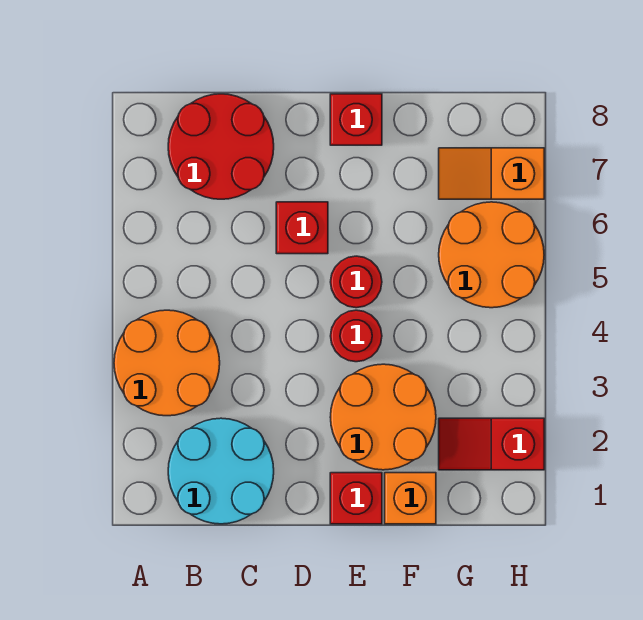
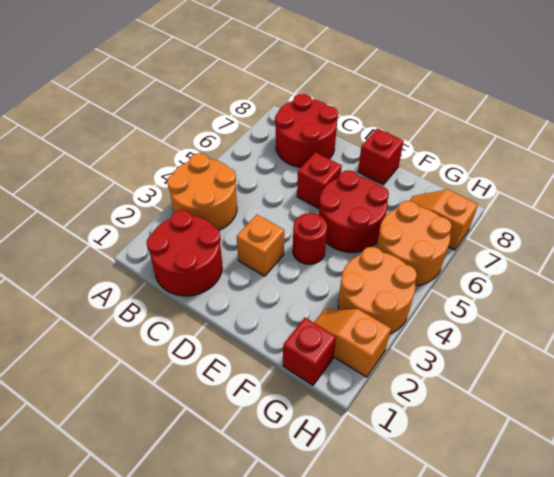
cyan 2x2 round brick [168,418,274,524] -> red 2x2 round brick [147,210,222,296]
red 1x1 brick [330,473,382,524] -> red 1x1 brick moved to [283,318,336,385]
orange 2x2 round brick [330,364,436,470] -> orange 2x2 round brick moved to [338,247,417,334]
red 1x1 round brick [331,256,382,308] -> red 2x2 round brick [319,170,389,252]
orange 1x1 brick [385,473,436,524] -> orange 1x1 brick moved to [237,215,284,276]
red 1x2 slope [439,418,544,470] -> orange 1x2 slope [314,309,391,377]

